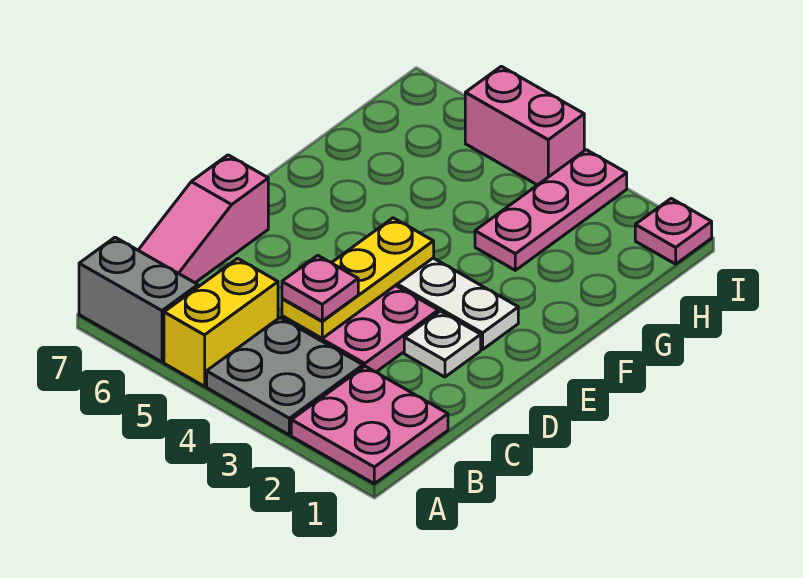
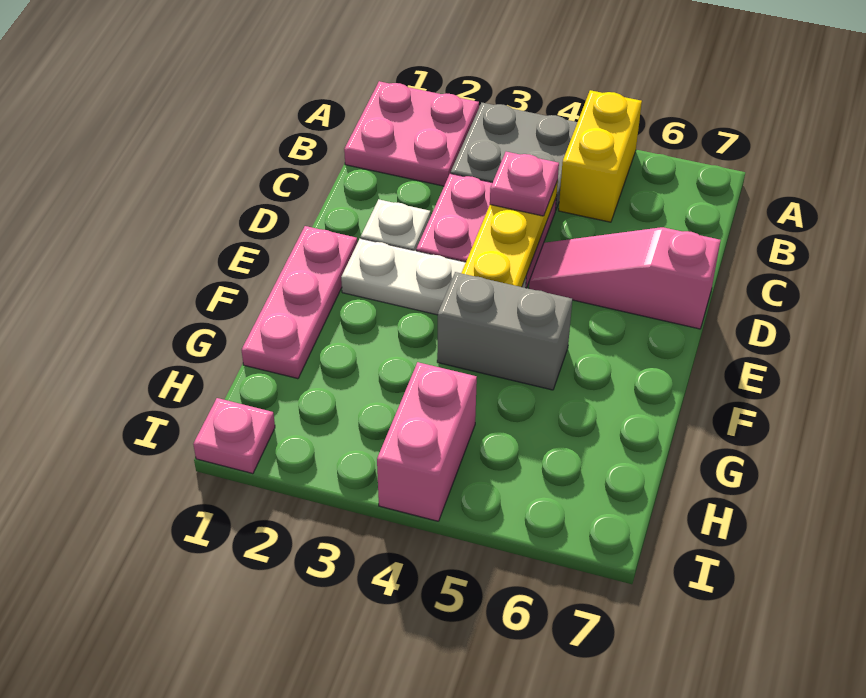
grey 1x2 brick [79,237,198,362] -> grey 1x2 brick moved to [437,272,572,390]
pink 1x3 slope [138,155,268,283] -> pink 1x3 slope turned to [529,227,721,329]
pink 1x3 plate [475,150,627,270] -> pink 1x3 plate moved to [242,226,357,379]
pink 1x2 brick [465,66,584,185] -> pink 1x2 brick turned to [377,362,477,521]

